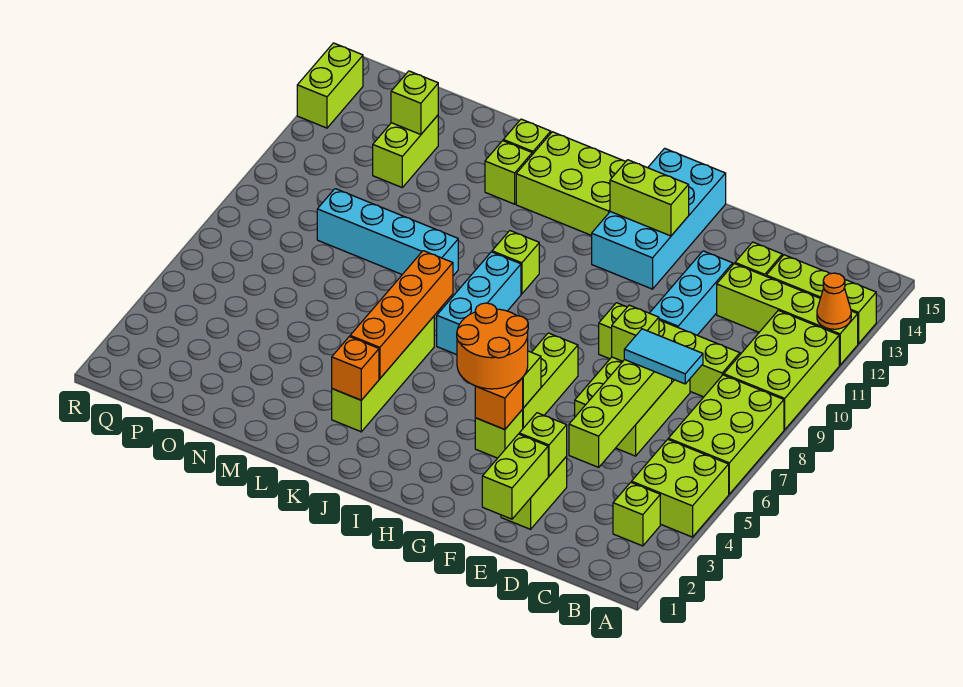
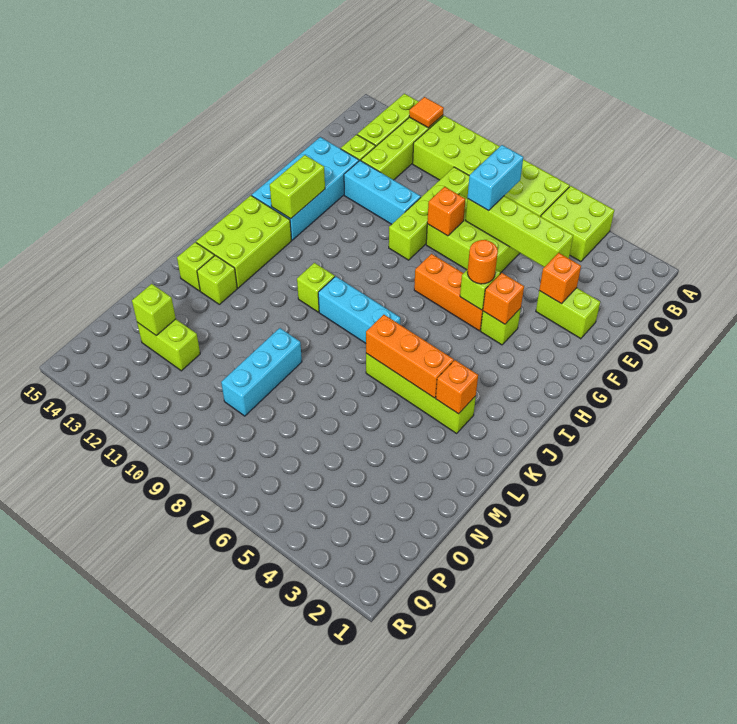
orange 1x1 cone [817,273,851,329] -> orange 1x1 tile [409,97,444,128]
lime 1x1 brick [613,482,660,546] -> none
cyan 1x2 tile [624,329,703,384] -> cyan 1x2 brick [467,145,523,211]
lime 1x2 brick [482,434,548,519] -> none
lime 1x1 brick [519,413,567,476] -> orange 1x1 brick [539,253,581,304]
lime 1x1 brick [612,305,659,361] -> orange 1x1 brick [427,187,465,236]
orange 2x2 round brick [457,303,528,389] -> orange 1x1 round brick [467,240,498,284]
lime 1x3 brick [522,333,578,428] -> orange 1x3 brick [414,254,483,331]
cyan 2x4 brick [592,148,726,289] -> cyan 2x4 brick turned to [252,137,359,240]
orange 1x4 brick [350,251,453,379] -> orange 1x3 brick [366,315,454,398]
cyan 1x4 brick [317,189,458,276] -> cyan 1x3 brick [221,328,302,416]
lime 1x2 brick [297,43,363,128] -> none

